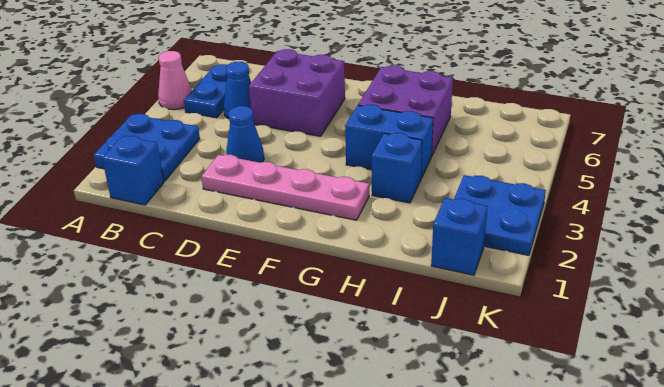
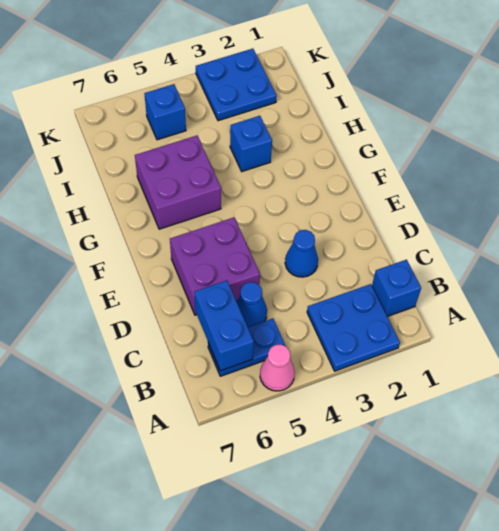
pink 1x4 plate [201,155,369,220] -> none
blue 1x2 brick [345,105,433,178] -> blue 1x2 brick moved to [194,281,254,371]
blue 1x1 brick [431,198,488,275] -> blue 1x1 brick moved to [144,84,186,140]

